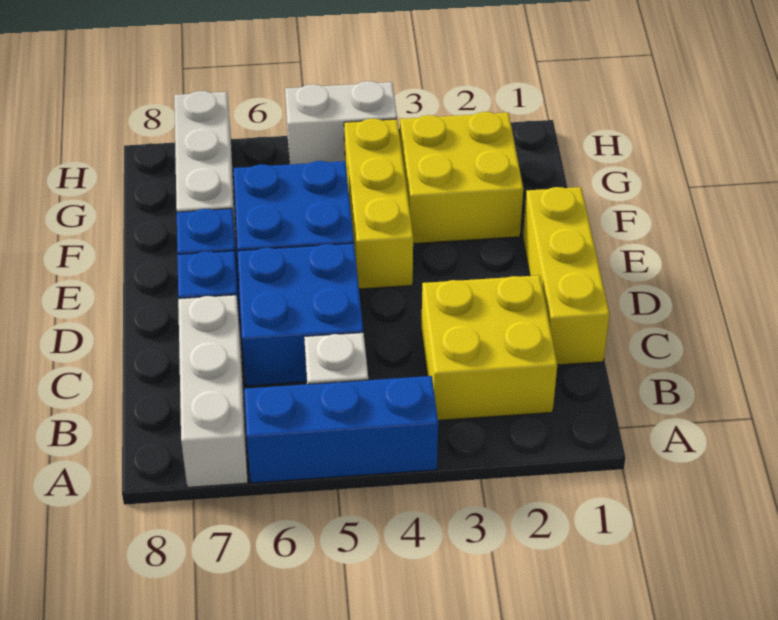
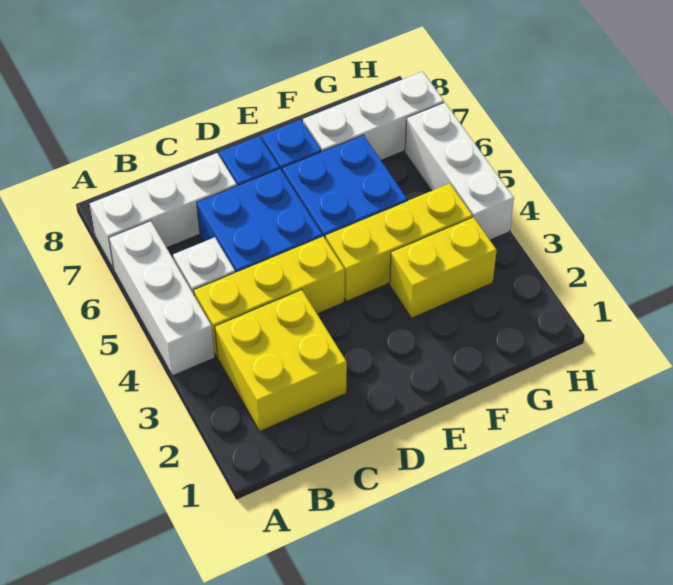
blue 1x3 brick [244,376,438,483] -> white 1x3 brick [109,221,215,376]
yellow 1x3 brick [523,187,610,365] -> yellow 1x3 brick moved to [194,236,345,357]
yellow 2x2 brick [400,112,523,244] -> yellow 1x2 brick [390,217,497,318]
white 1x2 brick [285,81,397,164] -> white 1x3 brick [405,102,514,240]

